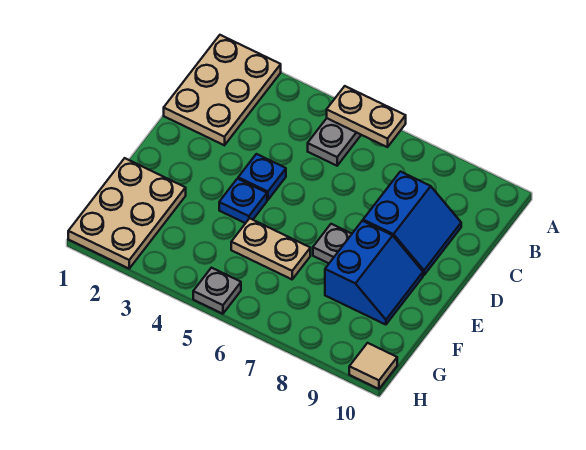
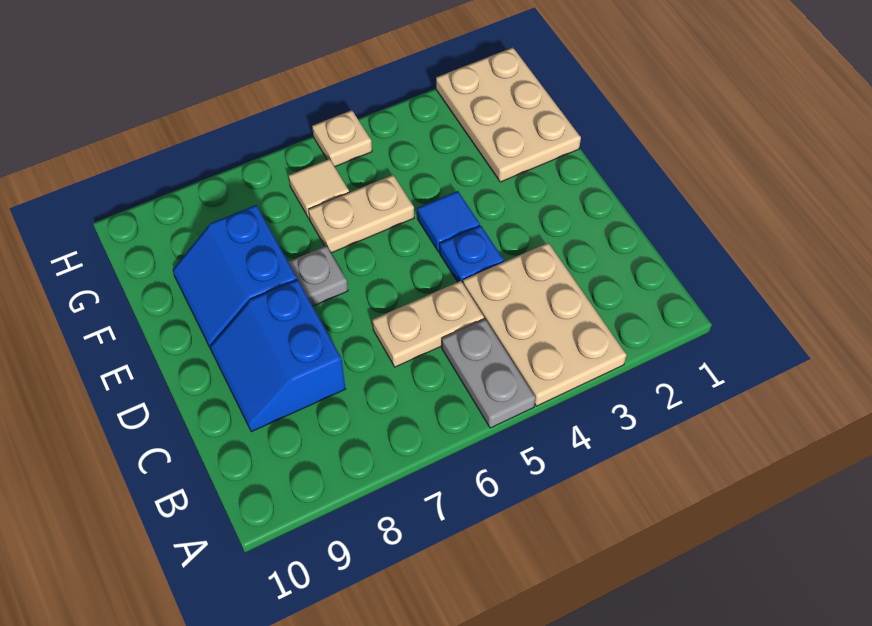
tan 2x3 plate [164,35,281,145] -> tan 2x3 plate moved to [463,243,626,406]
tan 1x2 plate [327,86,406,147] -> tan 1x2 plate moved to [372,281,484,367]
blue 1x1 plate [219,179,267,223] -> blue 1x1 tile [417,191,480,252]
grey 1x1 plate [193,268,241,314] -> tan 1x1 plate [312,110,372,167]
tan 1x1 tile [349,343,397,389] -> tan 1x1 tile moved to [289,159,349,218]

